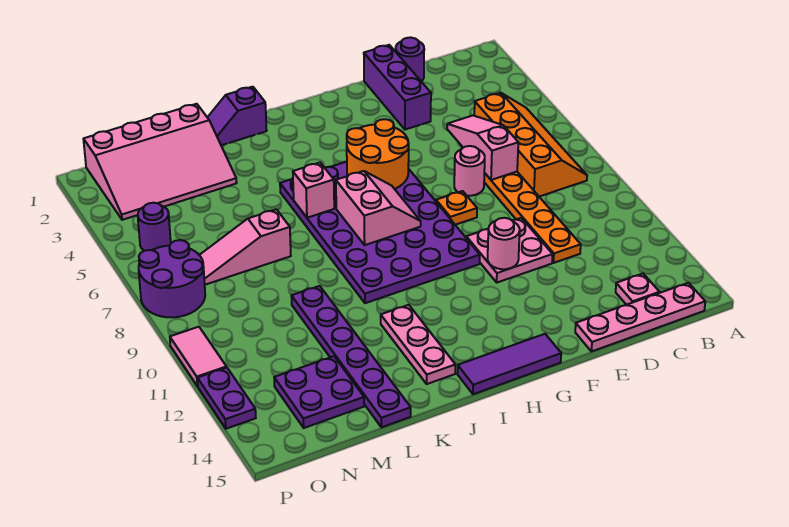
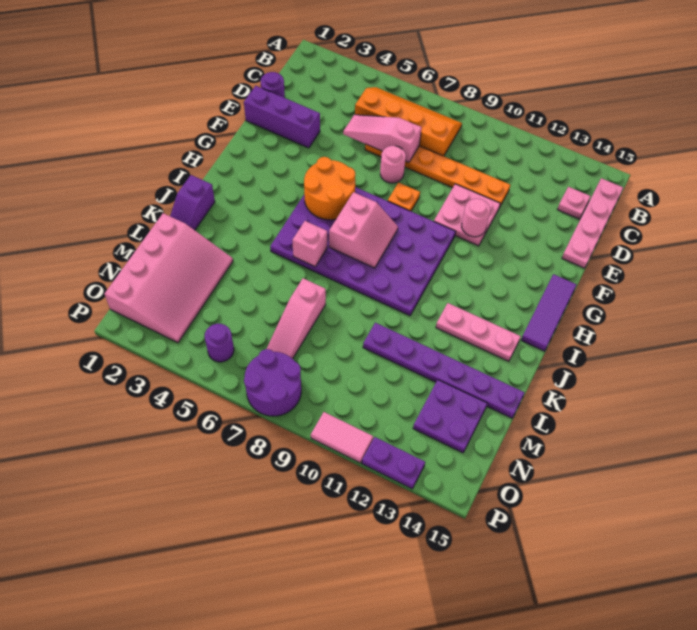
pink 2x2 slope [336,171,421,245] -> pink 2x2 slope turned to [329,192,398,268]

